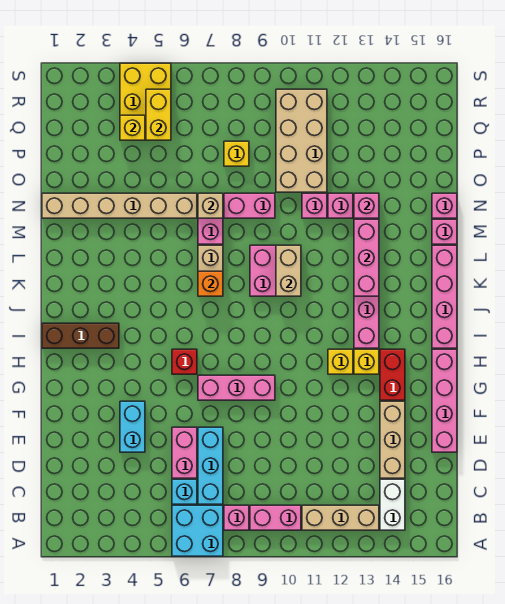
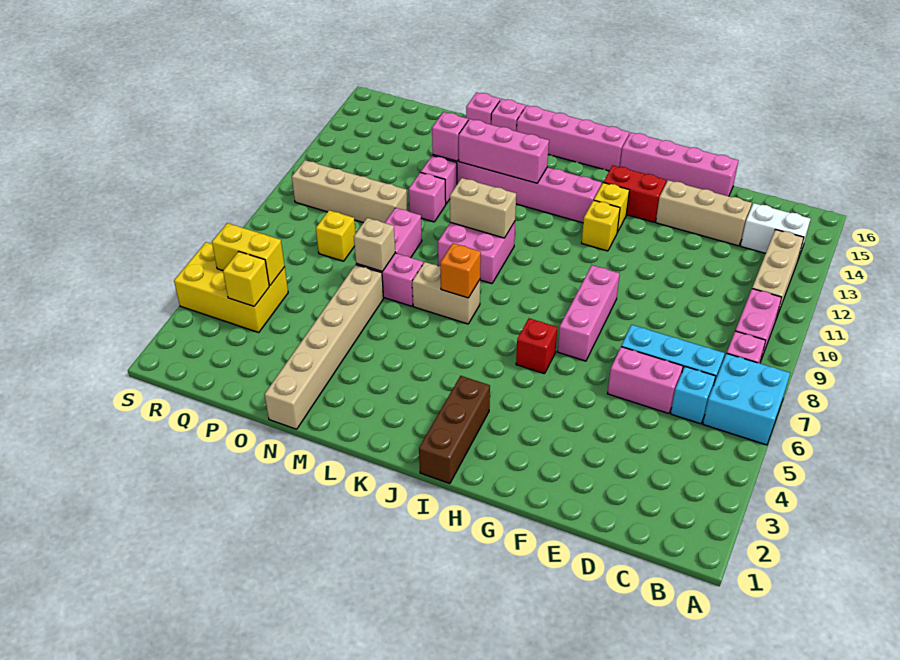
cyan 1x2 brick [120,401,145,452] -> none
tan 2x4 brick [276,89,327,192] -> tan 1x4 brick [292,160,408,223]

